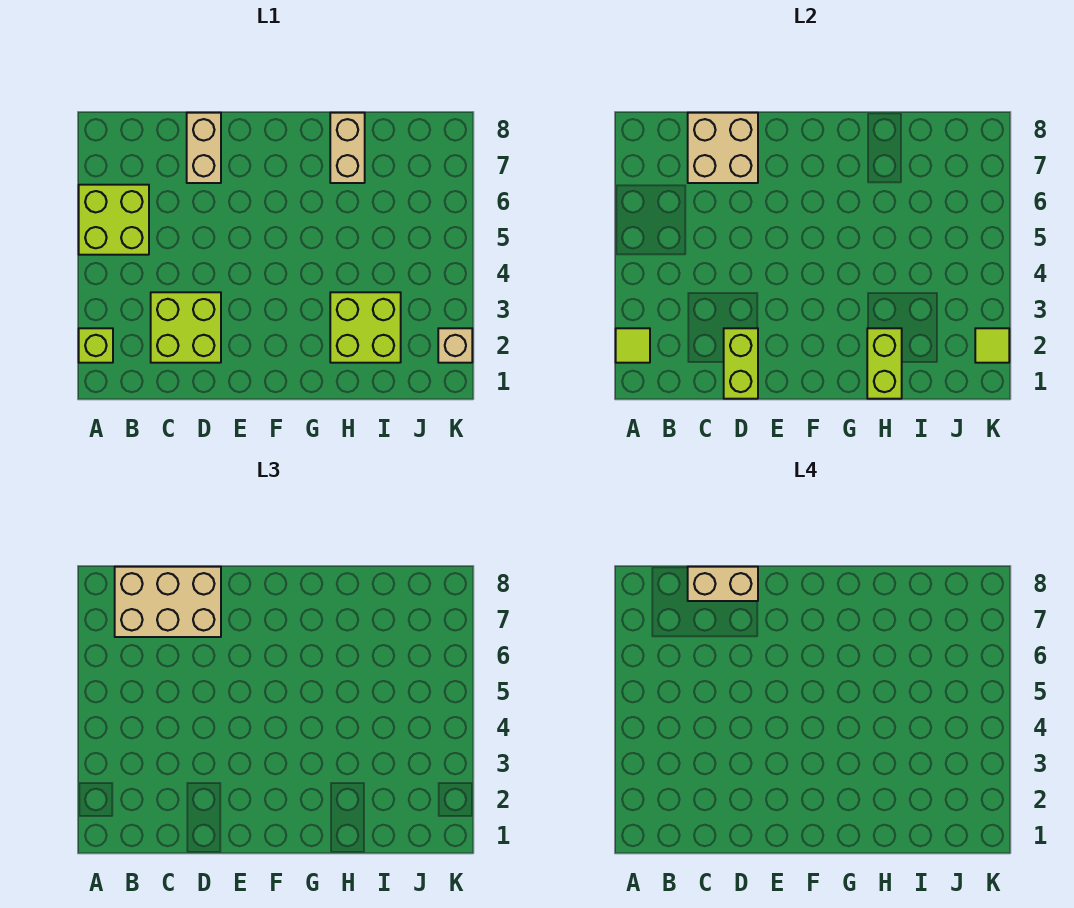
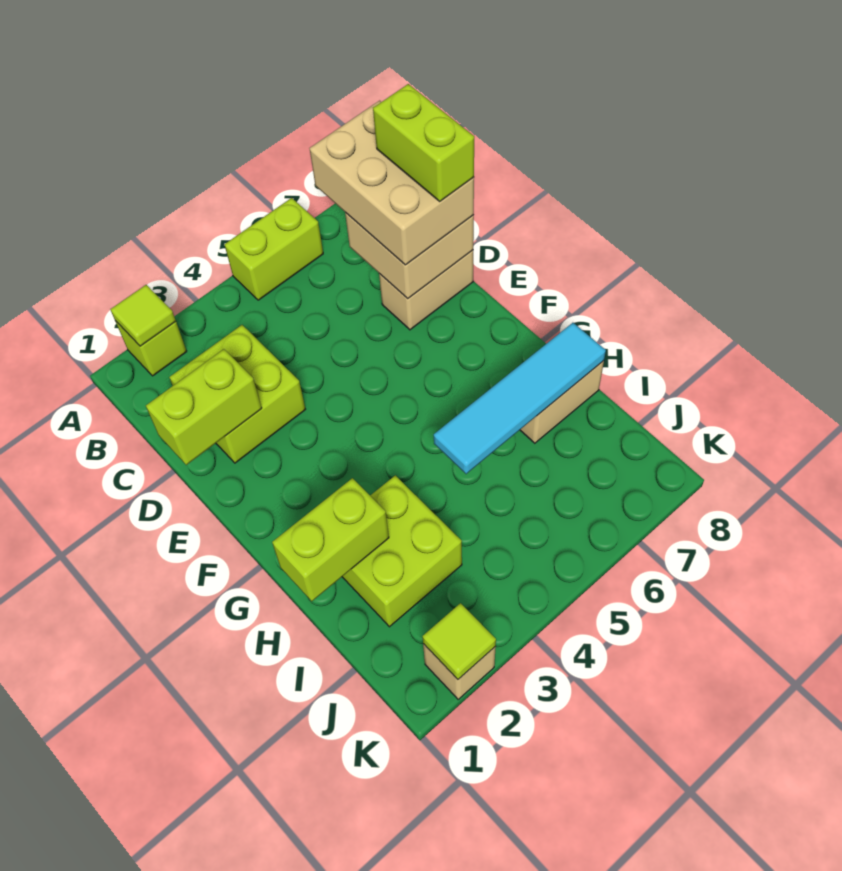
lime 2x2 brick [79,185,149,255] -> lime 1x2 brick [224,198,323,300]
tan 1x2 brick [688,567,758,601] -> lime 1x2 brick [373,84,474,201]
none -> cyan 1x4 tile [434,323,606,474]

